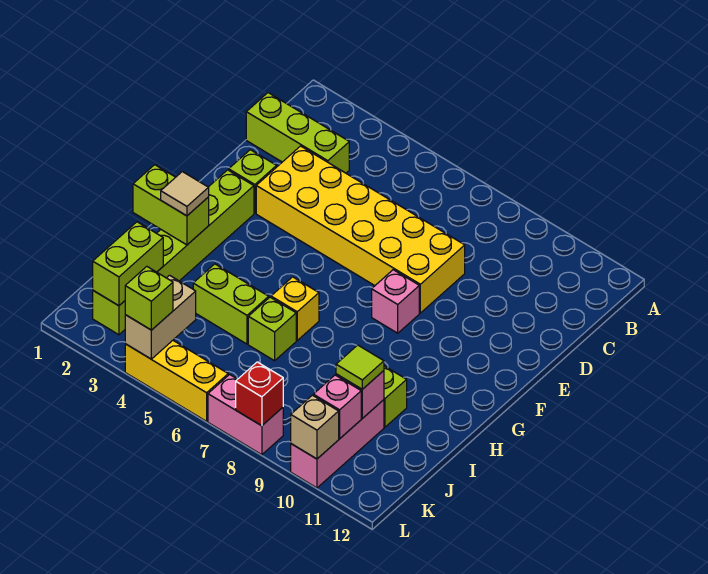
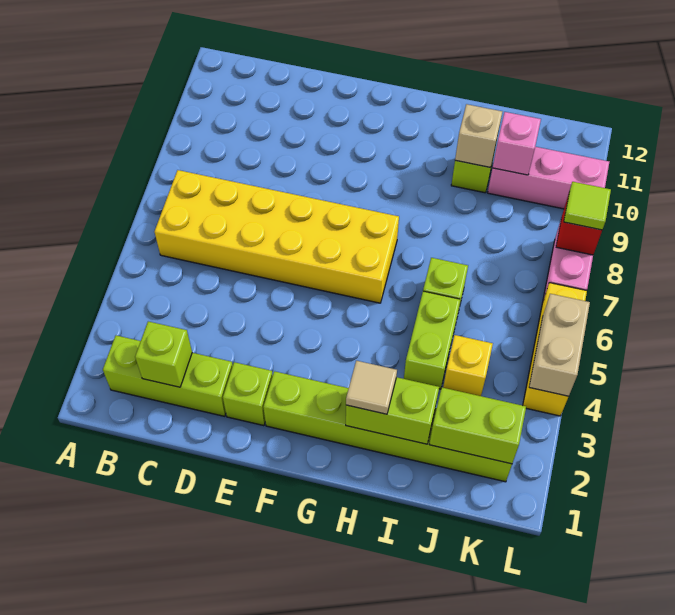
lime 1x3 brick [246,93,349,173] -> lime 1x3 brick turned to [103,335,233,416]
yellow 2x6 brick [256,146,465,313] -> yellow 2x6 brick turned to [155,170,399,303]
pink 1x1 brick [372,270,419,333] -> none
lime 1x2 brick [133,165,209,245] -> lime 1x2 brick turned to [346,377,439,444]
yellow 1x1 brick [271,277,319,340] -> yellow 1x1 brick moved to [443,335,493,396]
lime 1x1 tile [336,345,384,389] -> lime 1x1 tile moved to [564,182,611,230]
tan 1x2 brick [125,275,196,359] -> tan 1x2 brick turned to [529,294,590,396]
pink 1x1 brick [313,375,361,439] -> none
lime 1x1 brick [125,267,173,330] -> lime 1x1 brick moved to [135,321,192,387]
tan 1x1 brick [291,395,339,459] -> tan 1x1 brick moved to [455,104,502,167]

